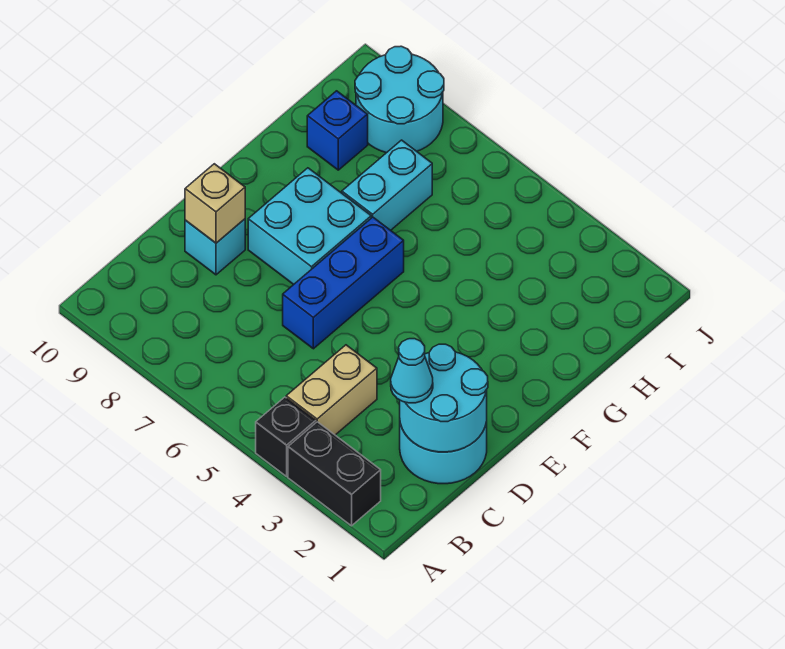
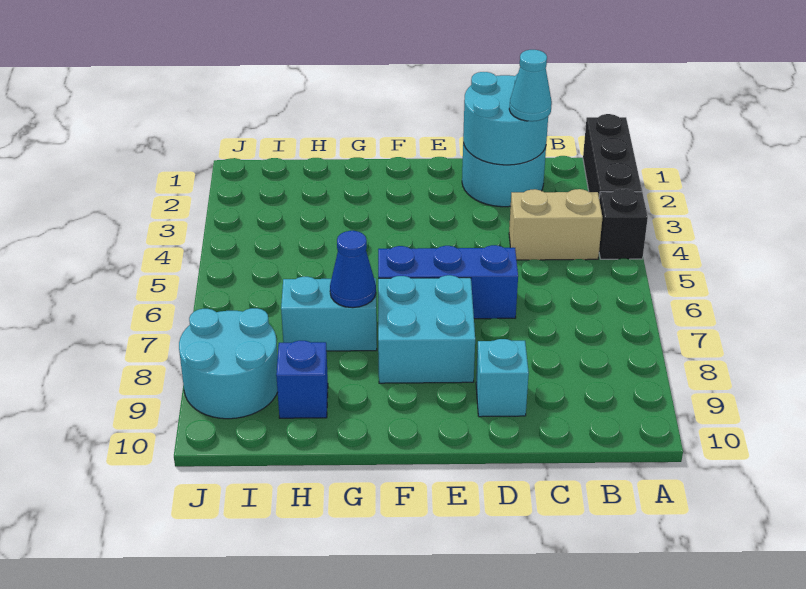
black 1x2 brick [288,422,381,526] -> black 1x3 brick [583,114,642,198]
tan 1x1 brick [185,164,245,243] -> none
none -> blue 1x1 cone [330,231,376,308]

